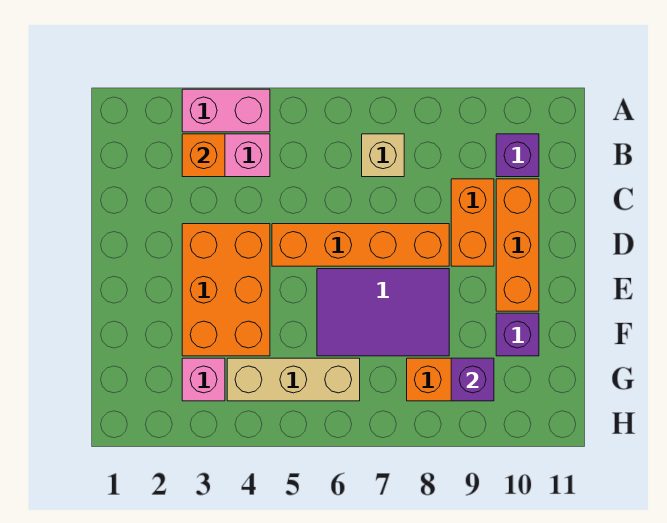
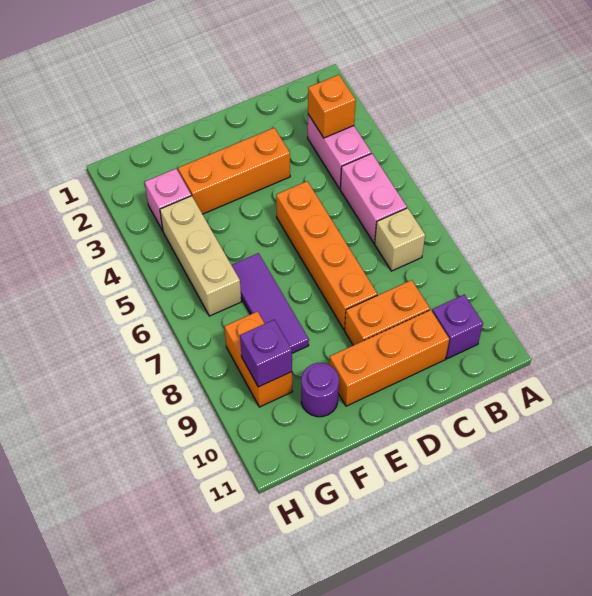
pink 1x2 brick [182,89,270,132] -> pink 1x2 brick moved to [340,153,407,243]
orange 2x3 brick [182,224,270,356] -> orange 1x3 brick [178,128,290,214]
purple 2x3 tile [317,269,449,356] -> purple 1x3 tile [232,253,309,353]
purple 1x1 brick [496,313,539,356] -> purple 1x1 round brick [301,363,339,417]

